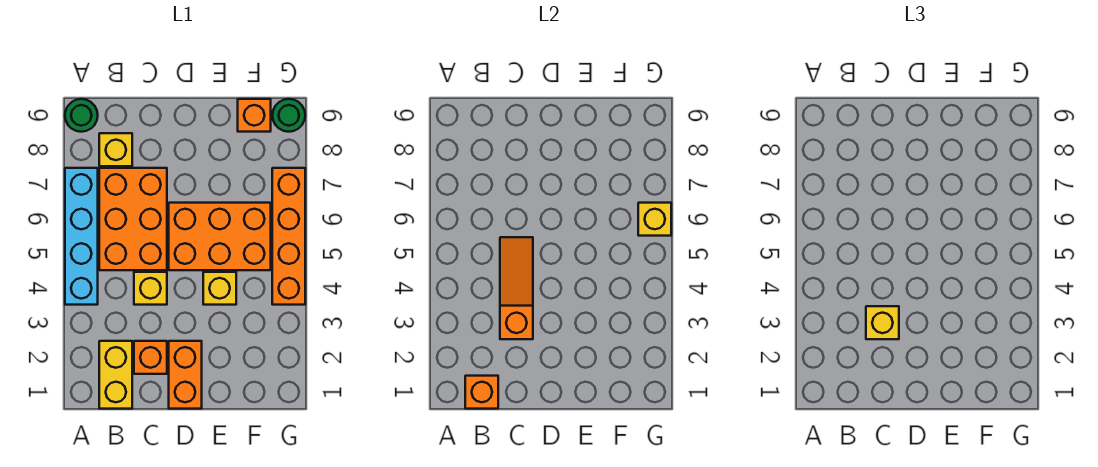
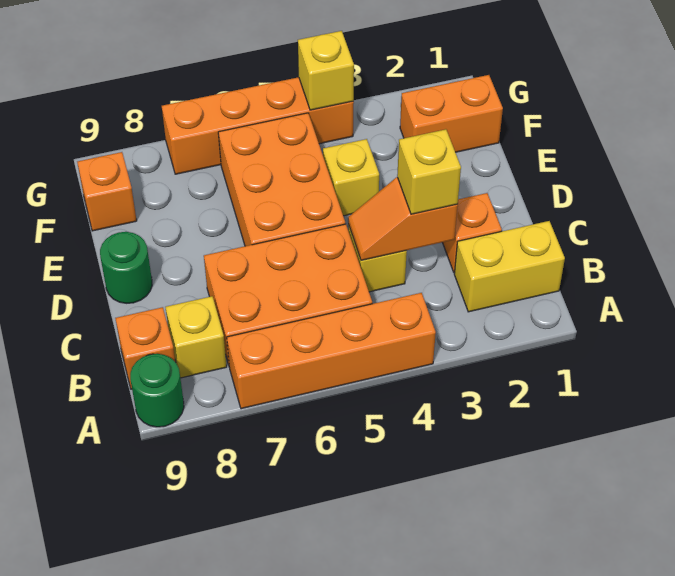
cyan 1x4 brick [65,168,98,305] -> orange 1x4 brick [227,293,436,409]
orange 1x1 brick [465,376,498,409] -> orange 1x1 brick moved to [115,307,175,389]
orange 1x3 slope [500,237,533,339] -> orange 1x2 slope [348,177,458,260]
orange 1x2 brick [169,341,202,409] -> orange 1x2 brick moved to [400,75,503,152]
yellow 1x1 brick [638,203,671,236] -> yellow 1x1 brick moved to [298,31,354,110]
green 1x1 round brick [272,99,305,132] -> green 1x1 round brick moved to [100,232,152,303]

